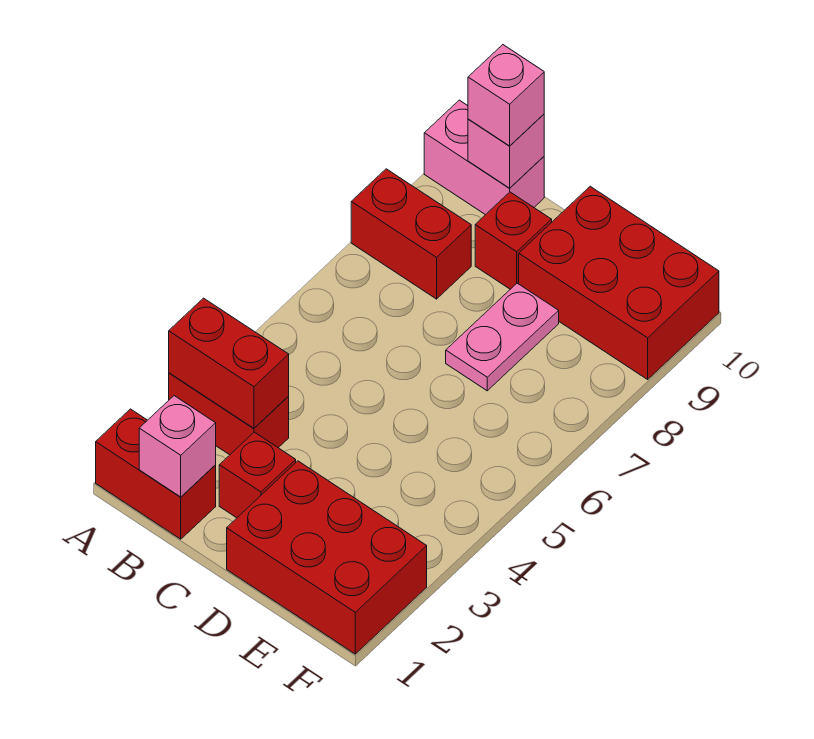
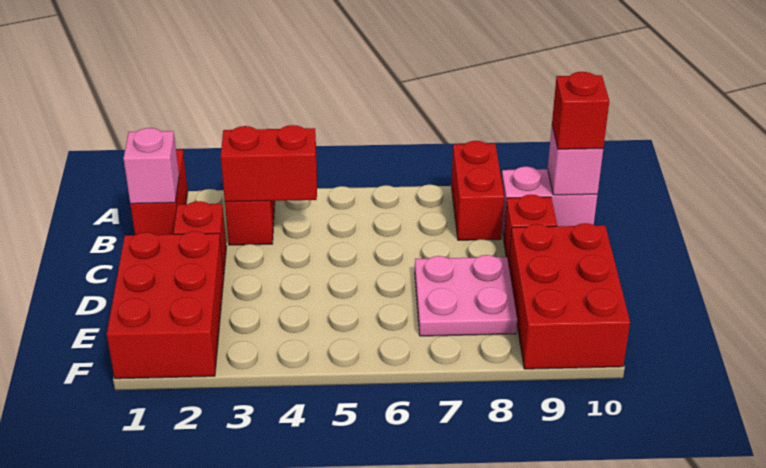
red 1x2 brick [169,298,289,428] -> red 1x2 brick turned to [221,125,317,202]
pink 1x2 brick [424,100,544,215] -> pink 1x2 brick turned to [501,167,597,239]
pink 1x1 brick [468,45,544,146] -> red 1x1 brick [552,72,609,149]
pink 1x2 plate [446,283,559,391] -> pink 2x2 plate [415,255,517,336]

